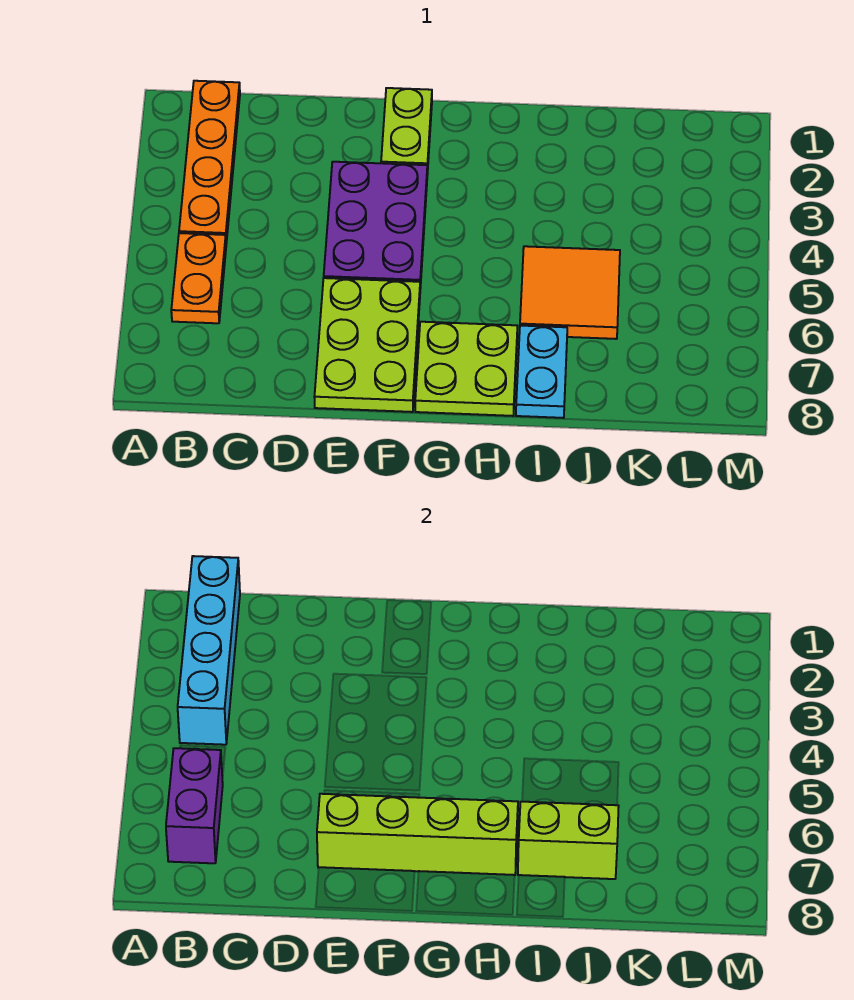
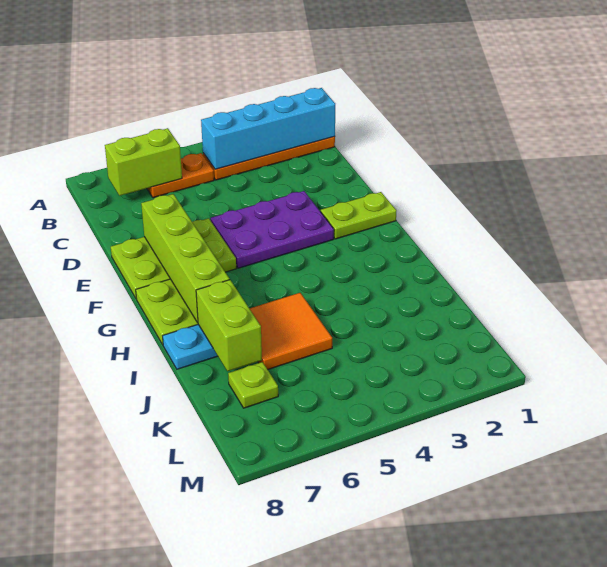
purple 1x2 brick [166,748,223,863] -> lime 1x2 brick [105,128,182,196]
none -> lime 1x1 plate [228,362,278,408]

